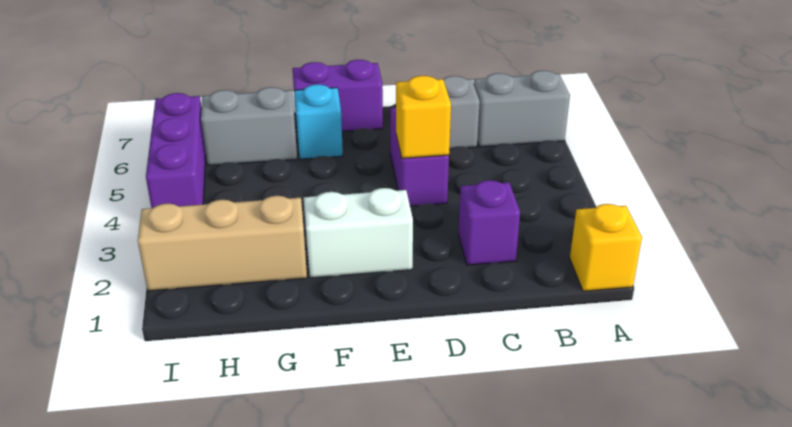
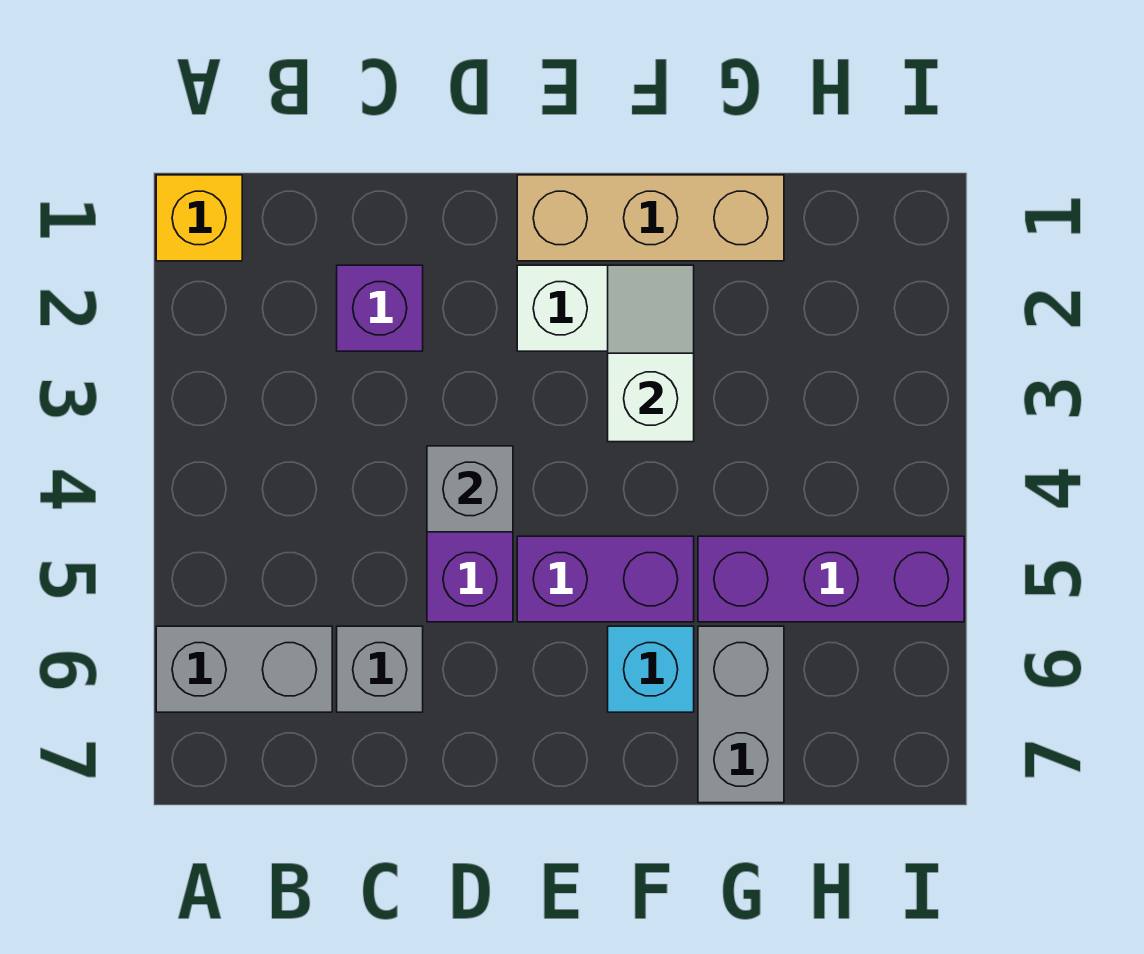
yellow 1x1 brick [396,76,451,158] -> grey 1x1 brick [427,446,513,532]
purple 1x2 brick [292,60,383,132] -> purple 1x2 brick moved to [517,536,694,622]
none -> white 1x2 slope [608,265,694,442]
tan 1x3 brick [138,196,307,291] -> tan 1x3 brick moved to [517,175,784,261]
grey 1x2 brick [201,87,297,165] -> grey 1x2 brick turned to [698,626,784,803]
purple 1x3 brick [146,93,206,208] -> purple 1x3 brick turned to [698,536,964,622]

